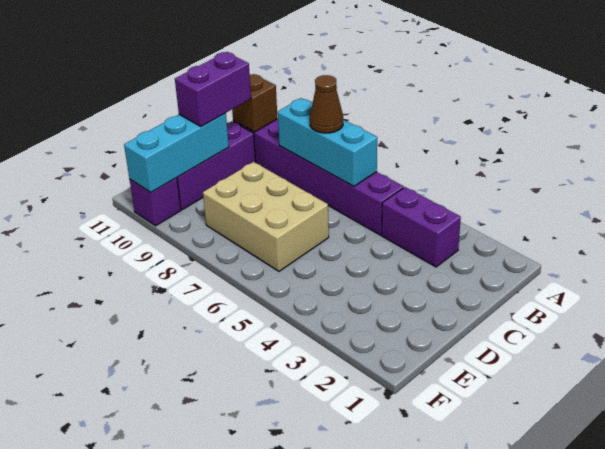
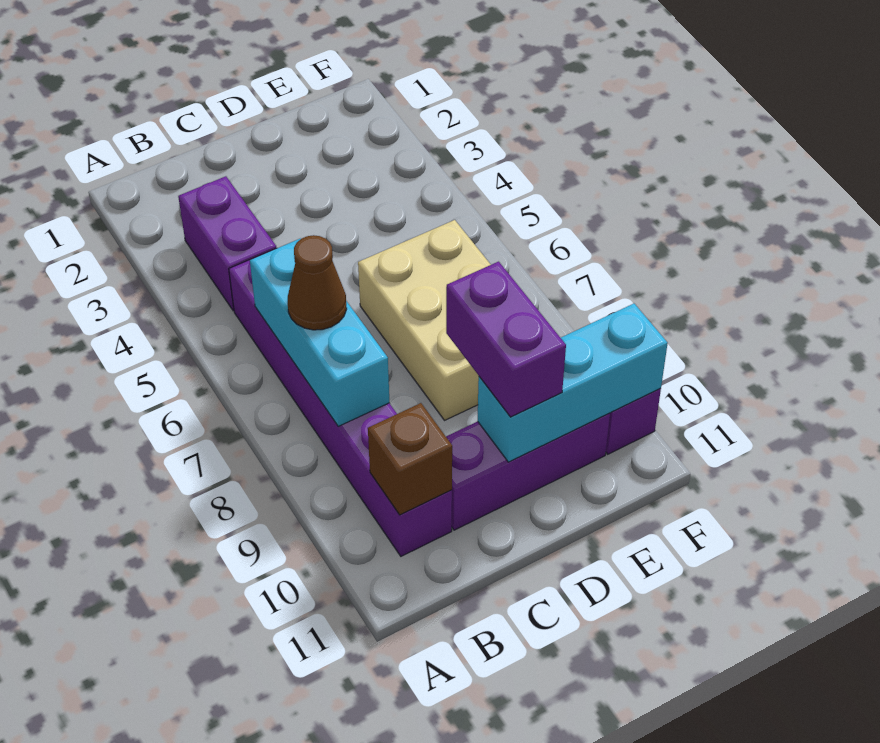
purple 1x2 brick [175,52,251,127] -> purple 1x2 brick turned to [446,262,566,417]

